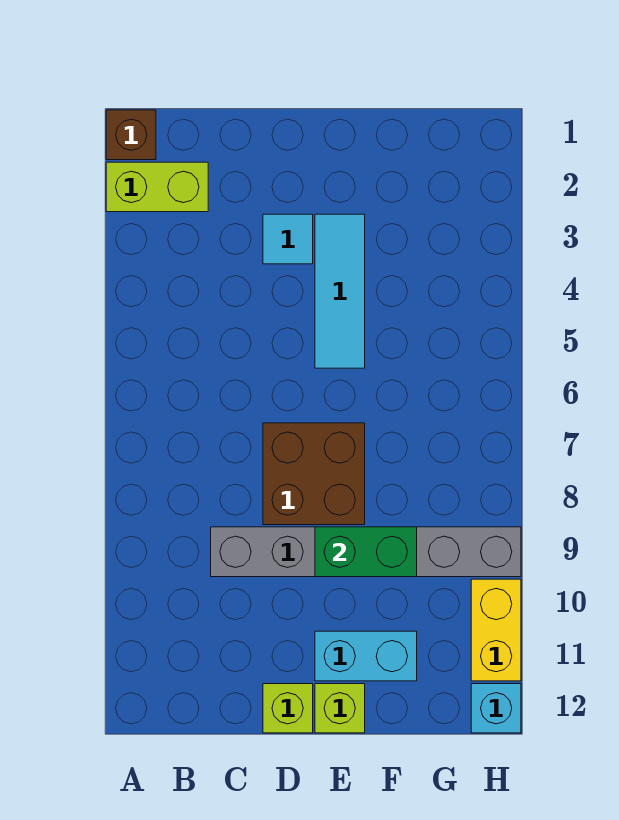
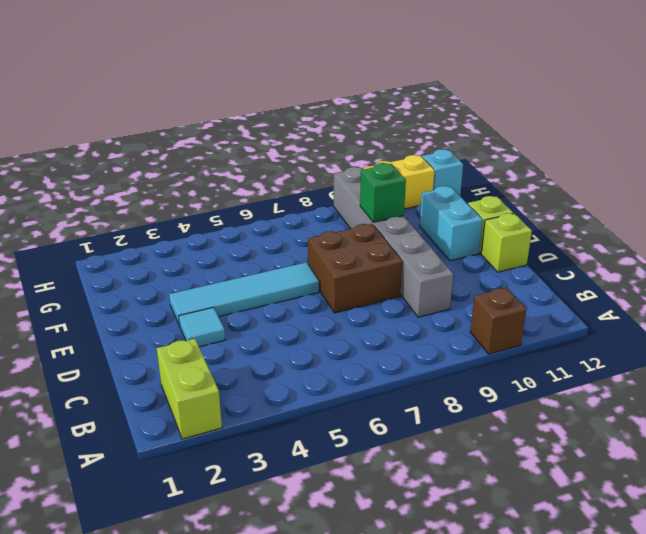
brown 1x1 brick [106,110,156,160] -> brown 1x1 brick moved to [470,288,527,354]
cyan 1x3 tile [315,214,365,368] -> cyan 1x4 tile [169,262,319,326]
green 1x2 brick [315,527,417,577] -> green 1x1 brick [360,163,406,222]

